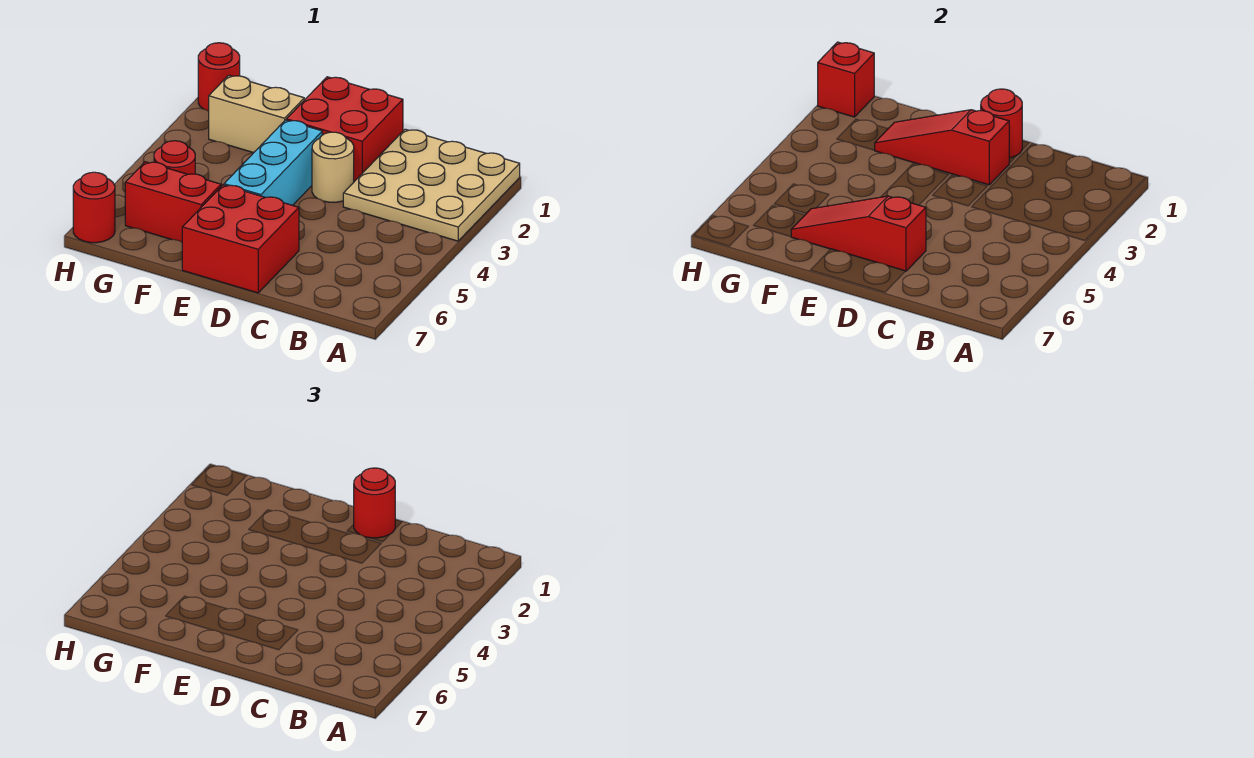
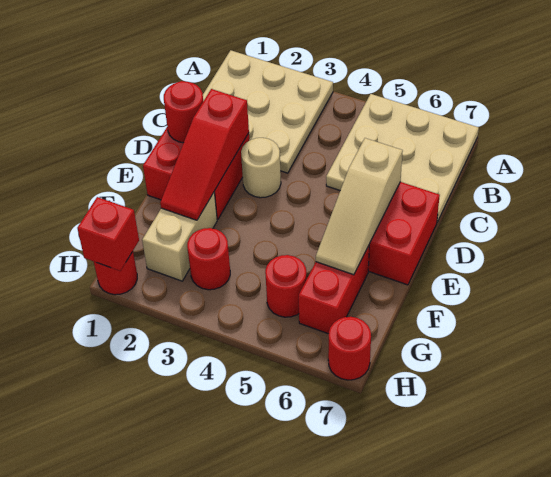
none -> tan 3x3 plate [326,94,479,222]
red 1x1 round brick [354,468,395,538] -> red 1x1 round brick moved to [187,228,230,290]
red 1x3 slope [791,196,926,271] -> tan 1x3 slope [316,138,403,275]
cyan 1x3 brick [224,120,322,205] -> none

